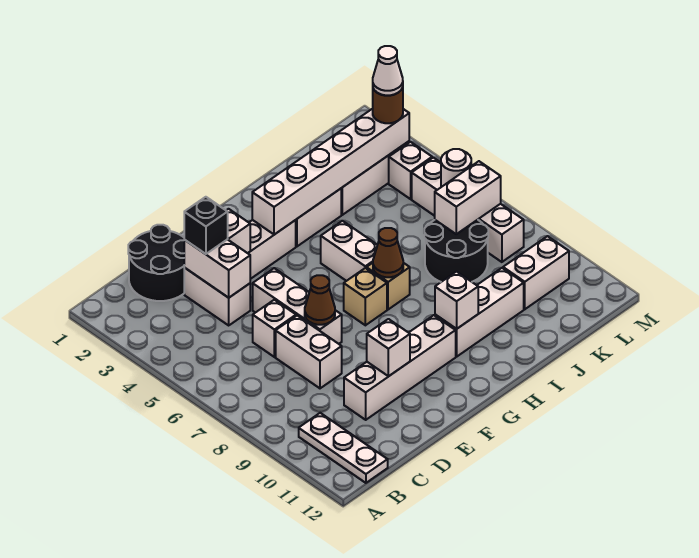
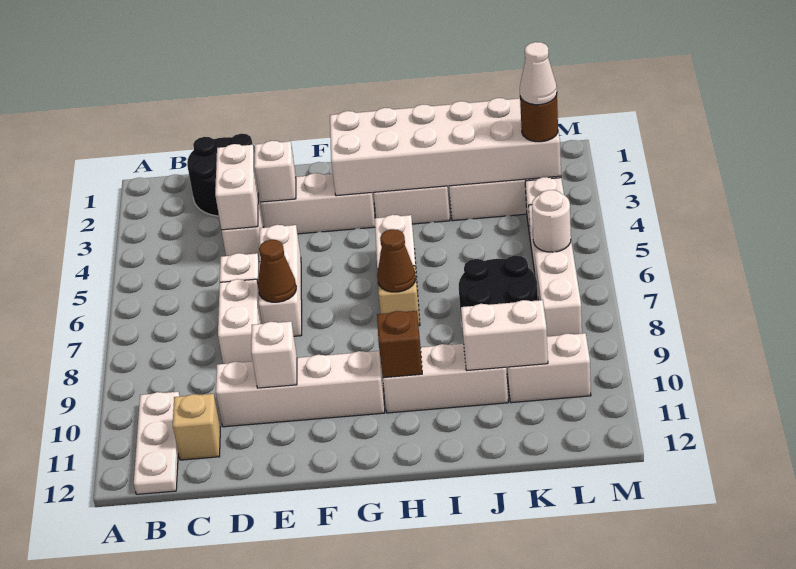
black 1x1 brick [184,197,228,254] -> none
white 1x6 brick [252,109,409,235] -> white 2x6 brick [330,98,561,196]
tan 1x1 brick [344,268,387,325] -> tan 1x1 brick moved to [173,394,220,460]
white 1x1 brick [435,272,478,329] -> brown 1x1 brick [377,311,422,378]
white 1x2 brick [435,161,501,234] -> white 1x2 brick moved to [461,300,548,370]

